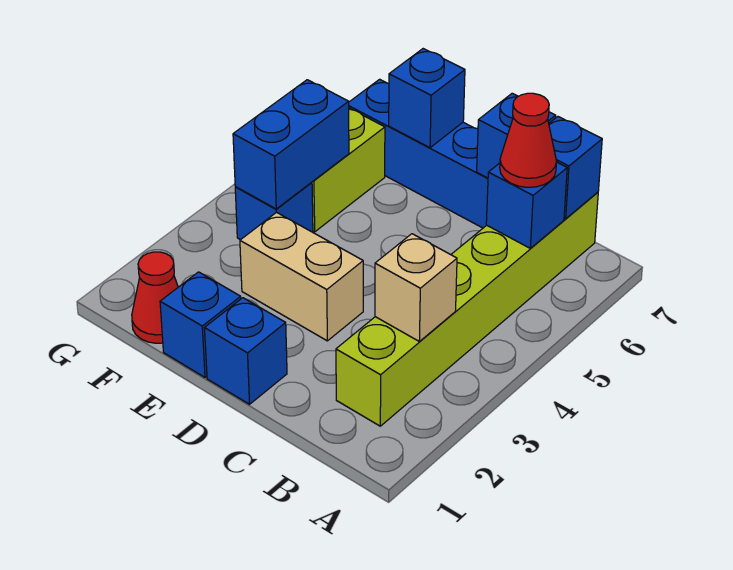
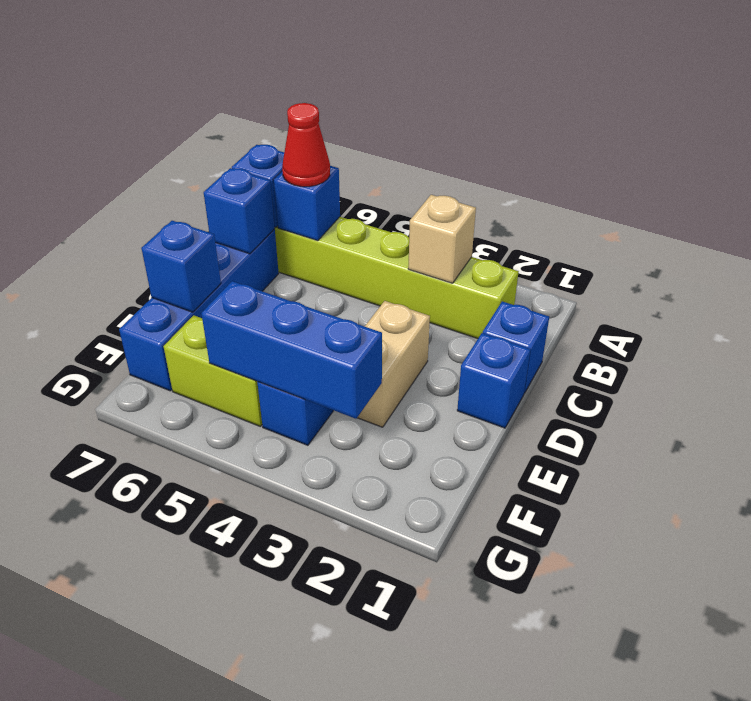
blue 1x1 brick [160,272,241,377] -> blue 1x1 brick moved to [483,302,549,393]
red 1x1 cone [132,252,178,343] -> none
blue 1x2 brick [233,80,349,209] -> blue 1x3 brick [201,281,382,419]

